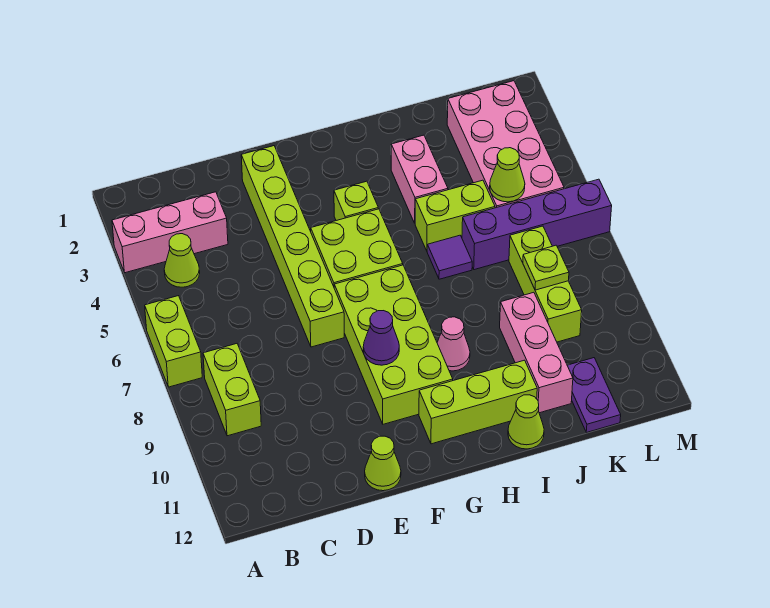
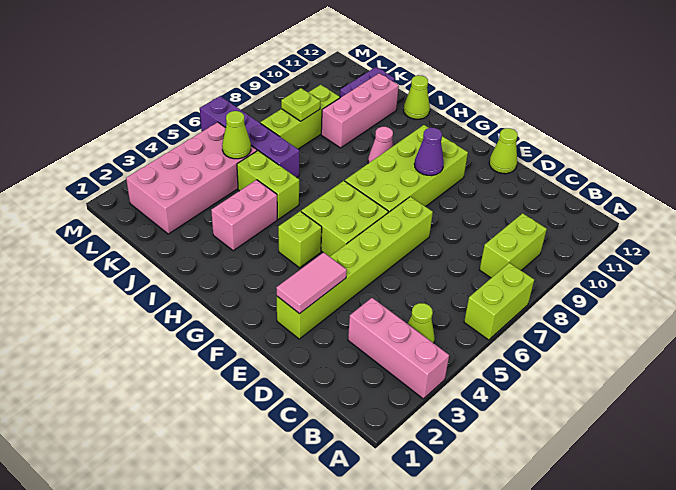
none -> pink 1x2 tile [276,253,347,314]
lime 1x3 brick [419,360,537,444] -> none
purple 1x1 tile [427,235,472,279] -> none

